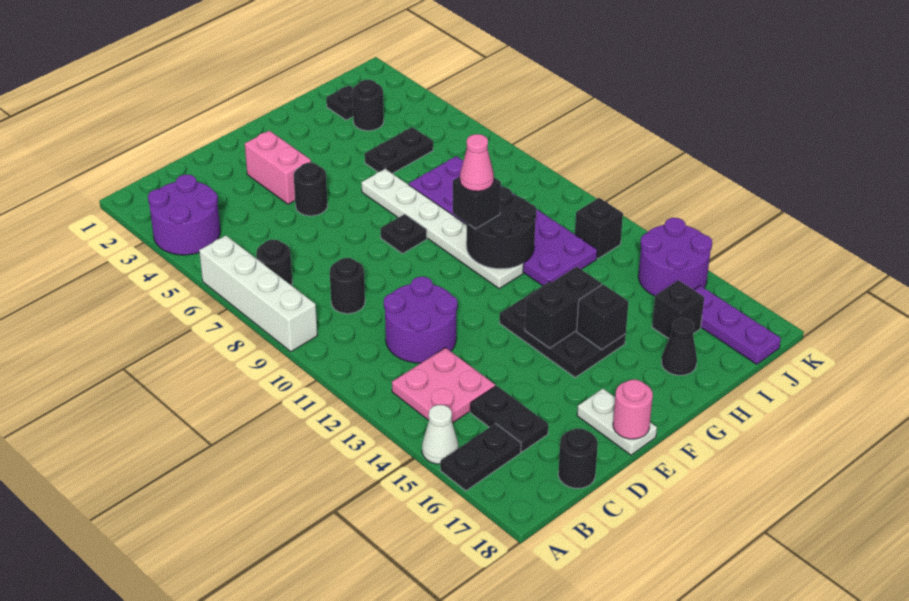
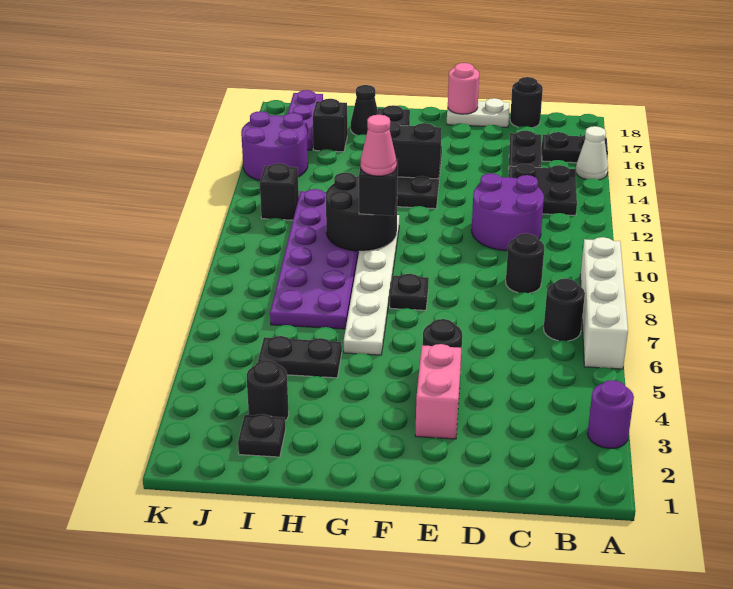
purple 2x2 round brick [148,175,220,255] -> purple 1x1 round brick [587,380,634,448]
pink 2x2 plate [392,348,495,423] -> black 2x2 plate [509,164,577,216]
white 1x2 plate [577,389,657,455] -> white 1x2 plate turned to [447,98,509,127]

